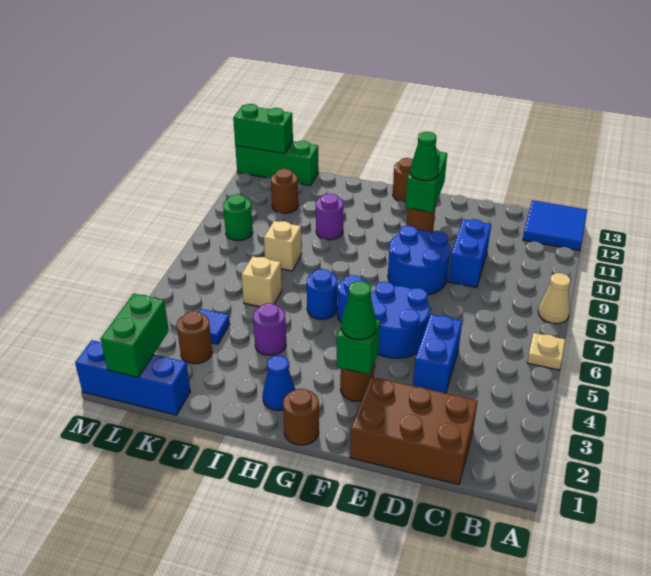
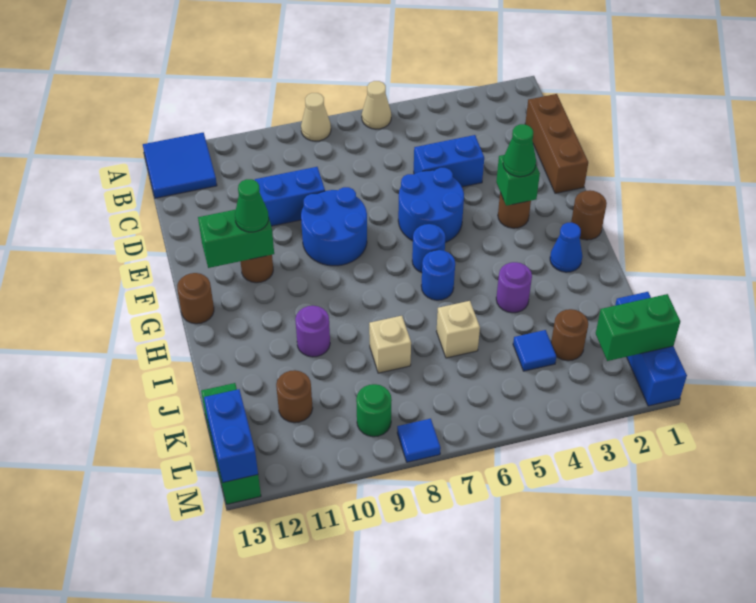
tan 1x1 plate [527,333,565,370] -> tan 1x1 cone [362,81,391,129]
brown 2x3 brick [350,377,478,485] -> brown 1x3 brick [525,94,588,193]
green 1x2 brick [233,104,293,154] -> blue 1x2 brick [204,389,258,483]
none -> blue 1x1 tile [397,419,441,462]

